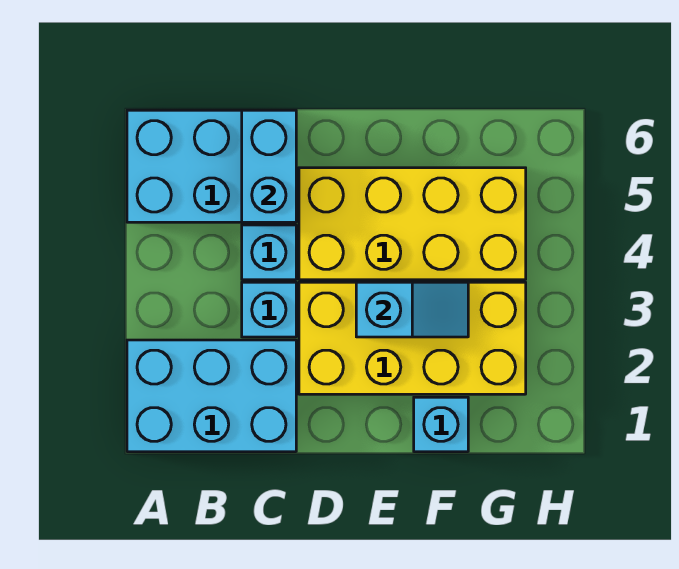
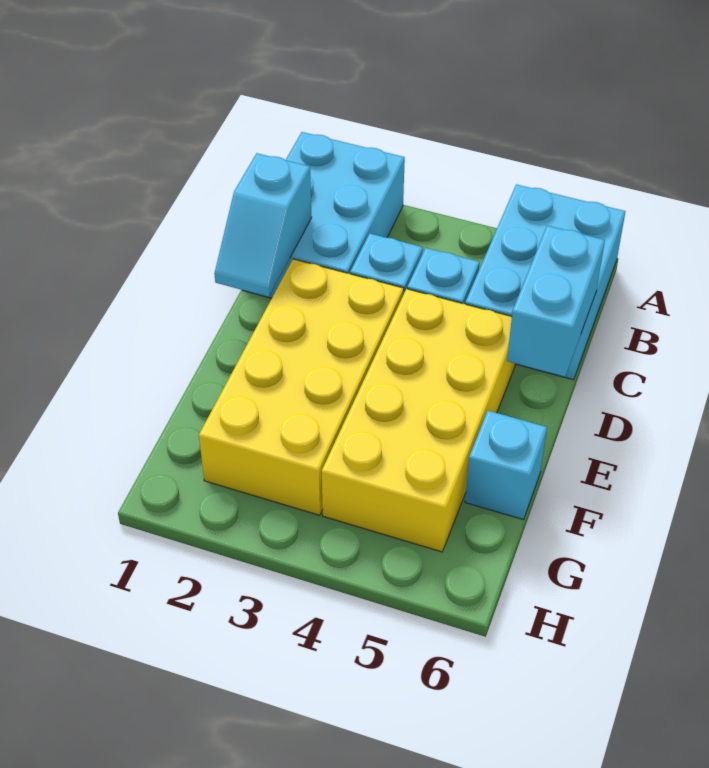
cyan 1x2 brick [242,110,296,222] -> cyan 1x2 brick turned to [507,226,605,377]
cyan 1x2 slope [356,282,468,337] -> cyan 1x2 slope moved to [214,153,312,297]
cyan 1x1 brick [414,397,468,452] -> cyan 1x1 brick moved to [465,411,547,520]

